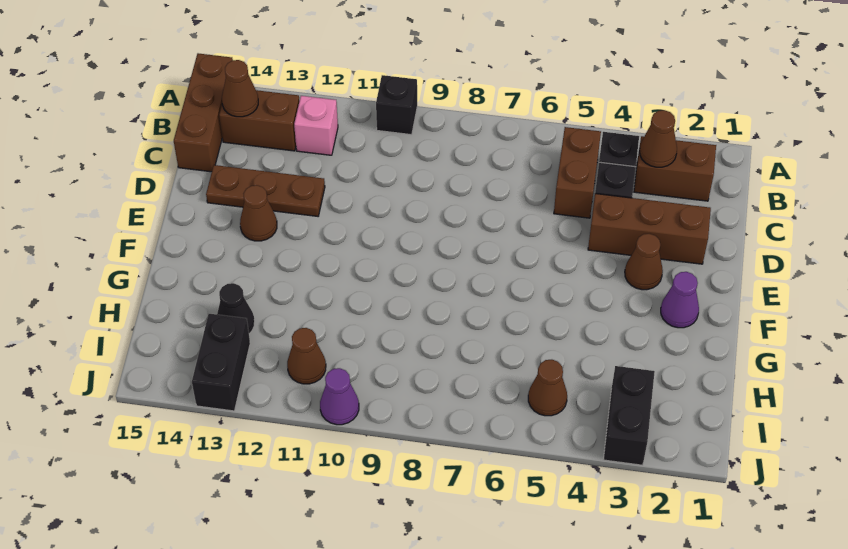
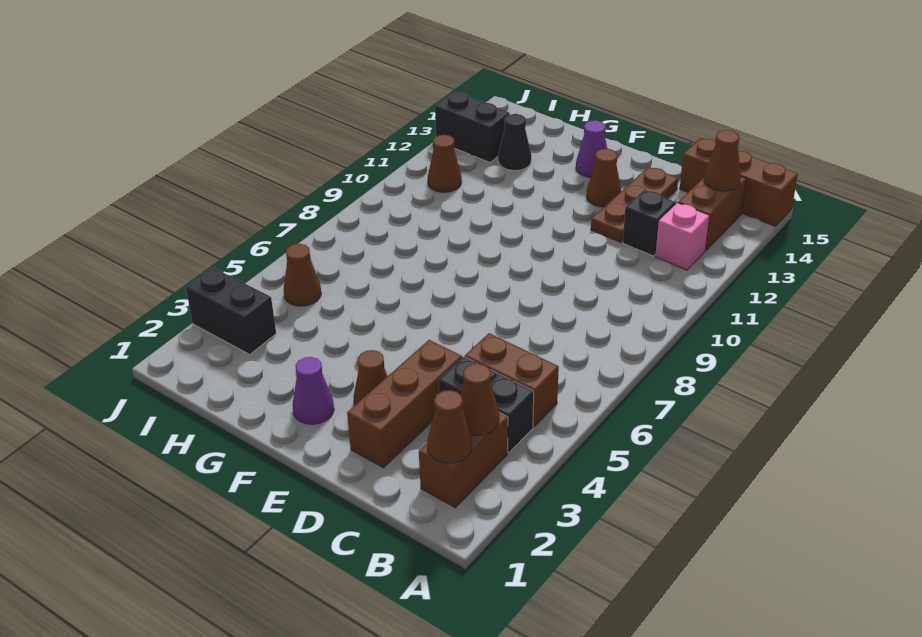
black 1x1 brick [376,75,417,135] -> black 1x1 brick moved to [623,190,676,256]
none -> brown 1x1 cone [427,390,472,463]
purple 1x1 cone [320,368,359,425] -> purple 1x1 cone moved to [576,120,607,177]

